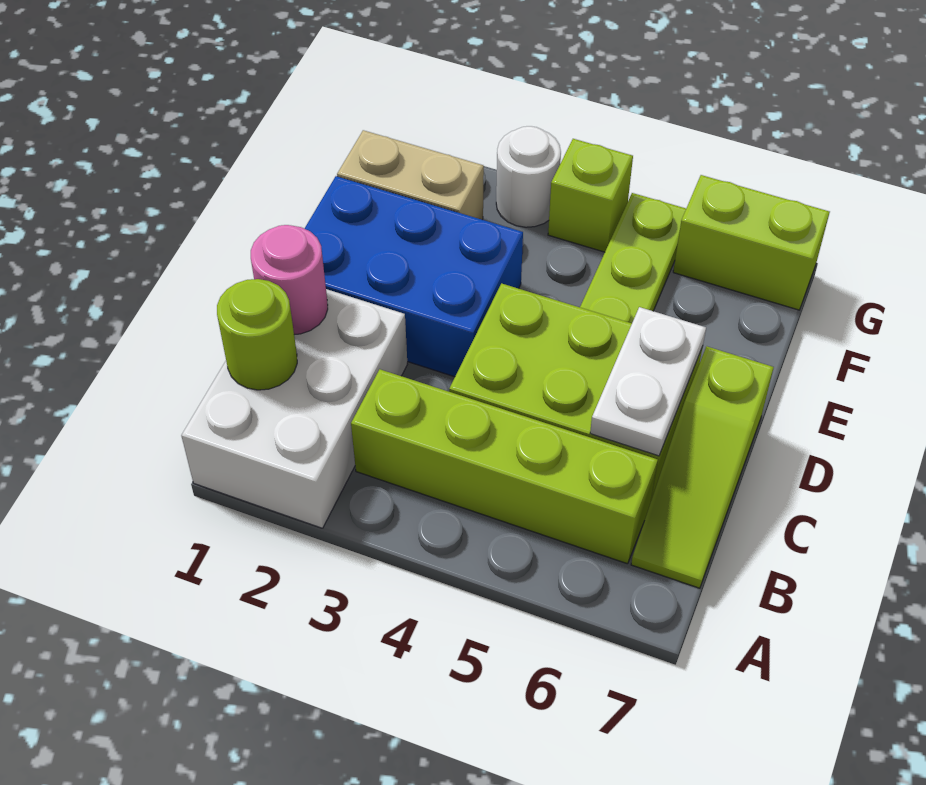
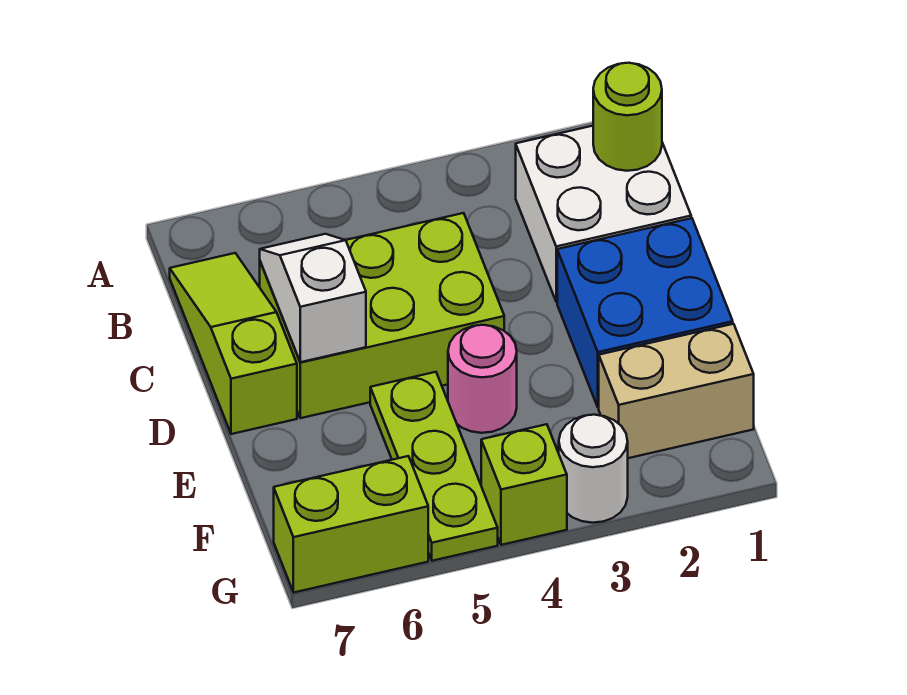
white 2x3 brick [181,289,407,528] -> white 2x2 brick [516,126,691,302]
lime 1x4 brick [351,369,658,564] -> none
pink 1x1 round brick [251,225,328,334] -> pink 1x1 round brick moved to [448,325,517,433]
white 1x2 plate [590,307,706,456] -> white 1x2 slope [260,234,366,362]
blue 2x3 brick [304,176,523,377] -> blue 2x2 brick [557,218,733,407]

